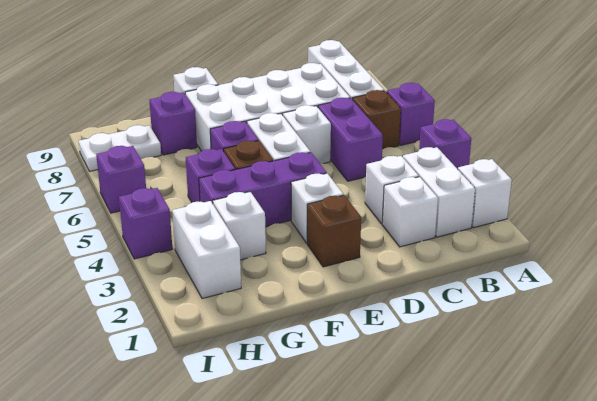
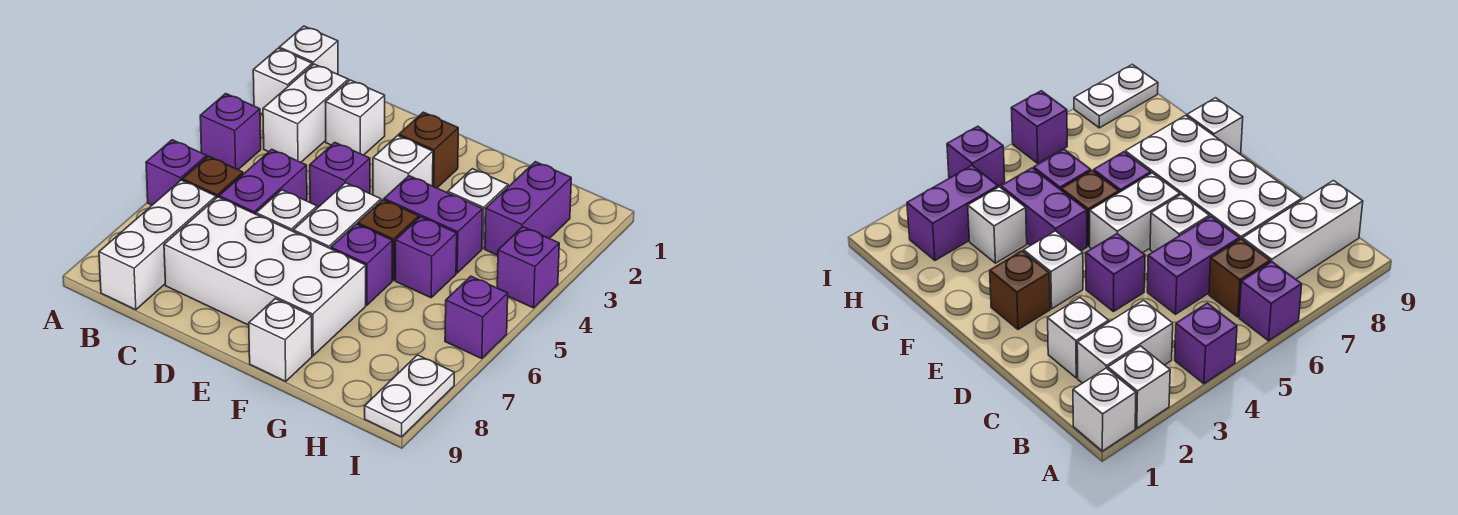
white 1x1 brick [365,156,419,224] -> white 1x1 brick moved to [279,26,338,74]
purple 1x3 brick [199,152,327,227] -> purple 1x2 brick [384,176,483,273]
purple 1x1 brick [149,92,197,155] -> purple 1x1 brick moved to [310,143,370,208]
white 1x2 brick [172,201,241,299] -> purple 1x2 brick [485,162,571,255]
white 1x2 plate [79,125,161,171] -> white 1x2 plate turned to [365,355,454,437]

